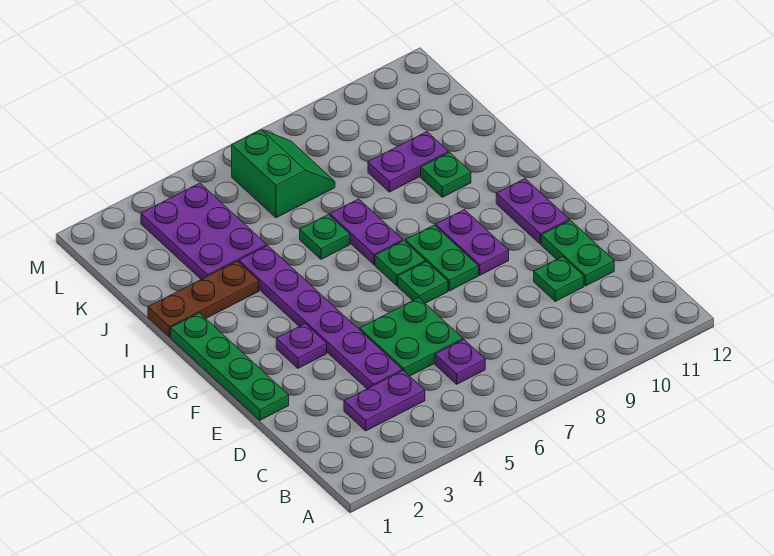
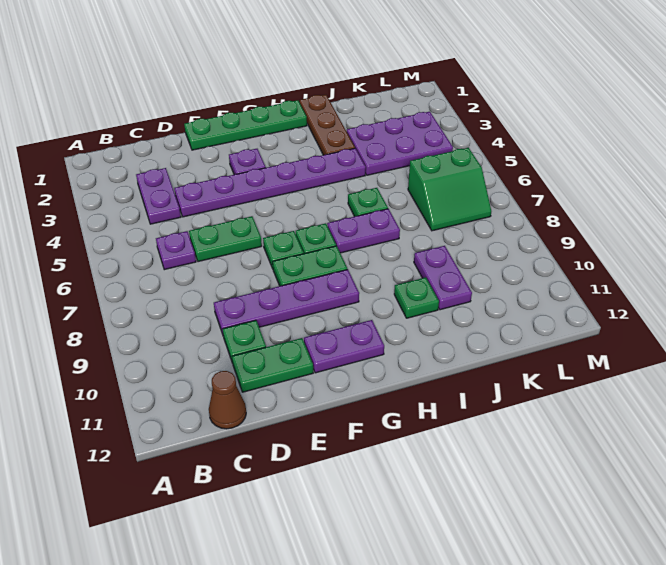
none -> brown 1x1 cone [209,371,246,429]
green 2x2 plate [360,298,463,376] -> green 1x2 plate [189,216,262,262]
purple 1x2 plate [436,210,509,275] -> purple 1x4 plate [214,269,359,334]

